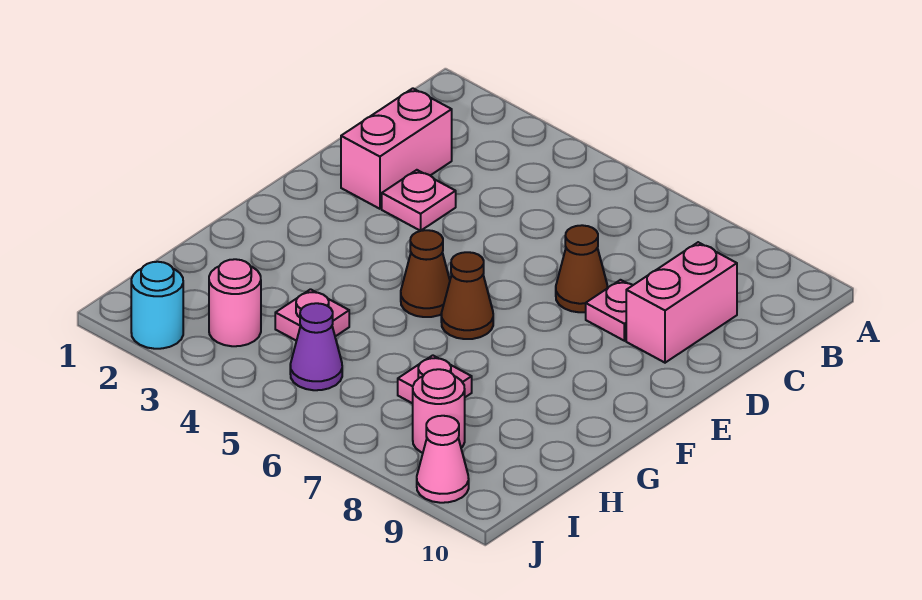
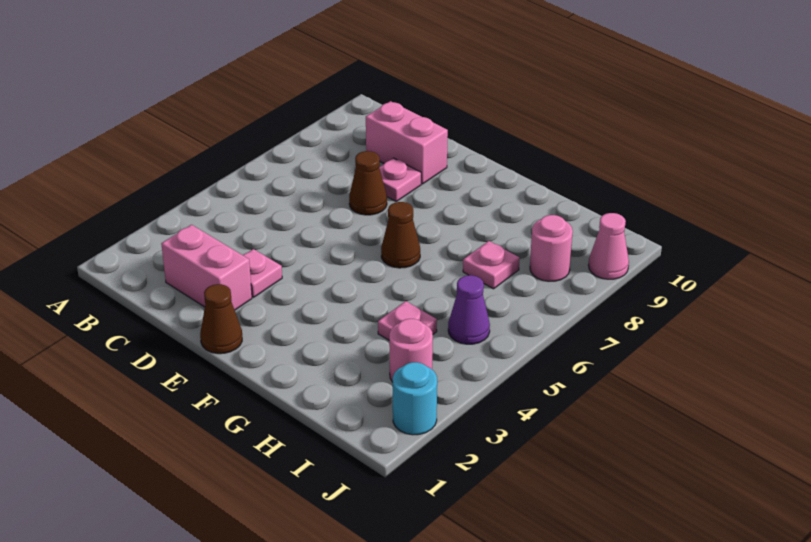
brown 1x1 cone [401,230,450,317] -> brown 1x1 cone moved to [200,284,242,354]

